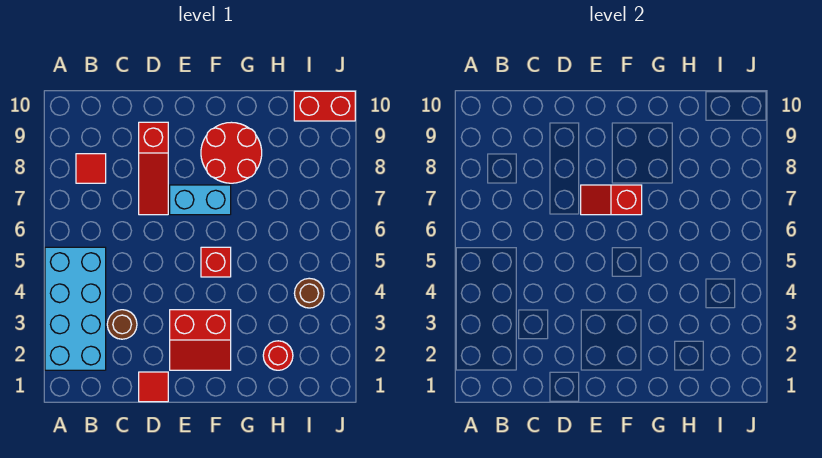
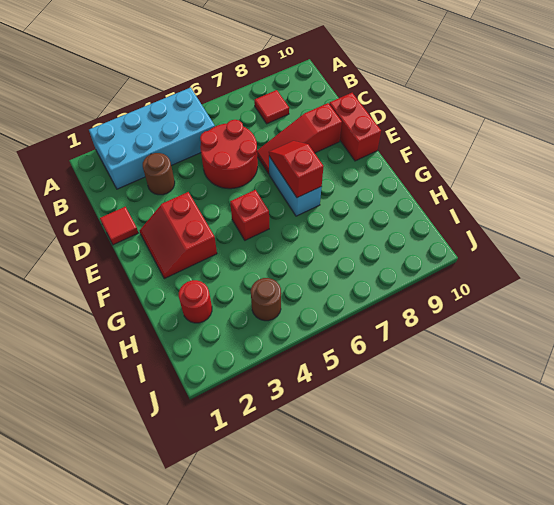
red 2x2 round brick [201,122,262,183] -> red 2x2 round brick moved to [200,120,258,189]
red 1x2 brick [294,91,355,121] -> red 1x2 brick moved to [329,93,381,161]

